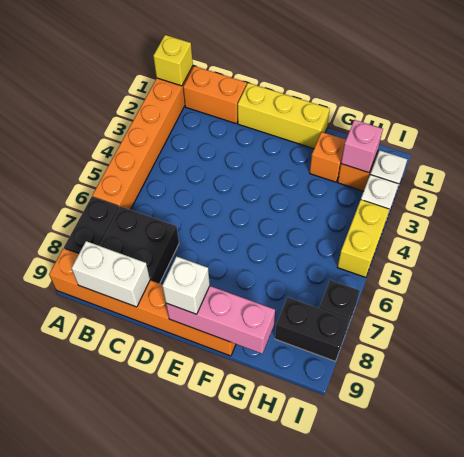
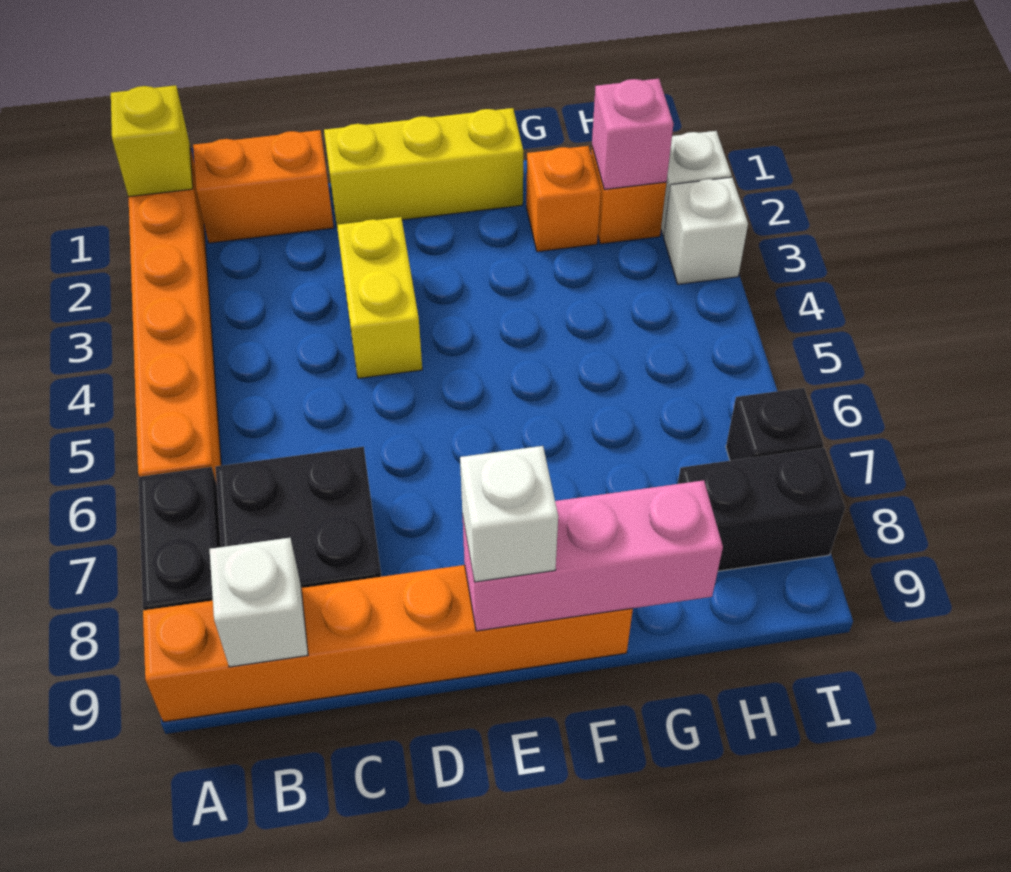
white 1x2 brick [72,241,150,307] -> white 1x1 brick [210,538,308,667]
yellow 1x2 brick [337,200,389,277] -> yellow 1x2 brick moved to [337,217,422,378]

